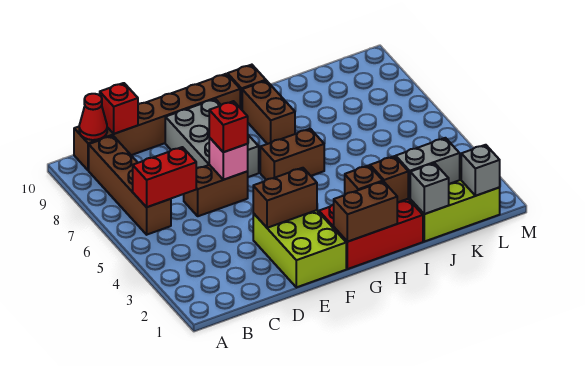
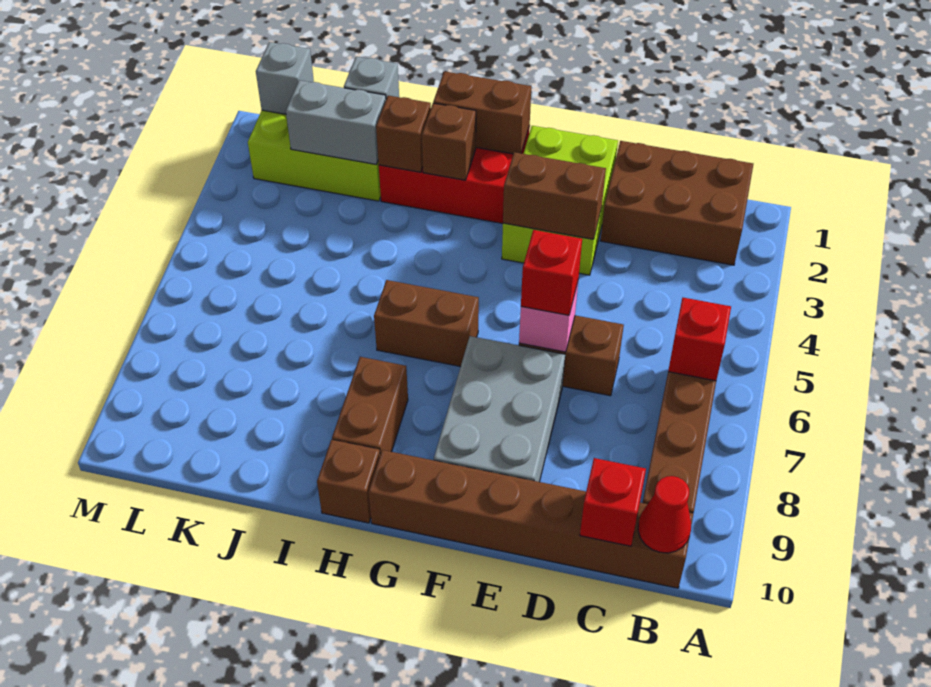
none -> brown 2x3 brick [600,141,753,265]
red 1x2 brick [133,147,196,207] -> red 1x1 brick [668,298,731,381]

